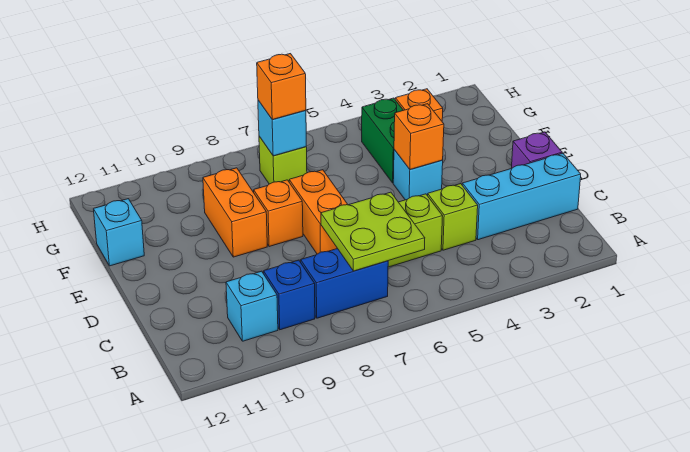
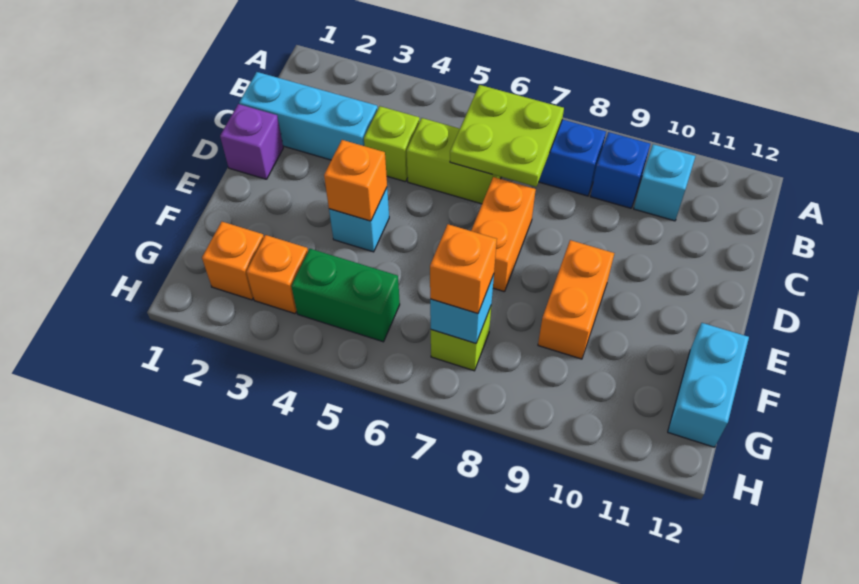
orange 1x1 brick [254,180,303,247] -> orange 1x1 brick moved to [202,222,264,300]
green 1x2 brick [362,98,403,183] -> green 1x2 brick turned to [291,249,400,342]
cyan 1x1 brick [94,199,144,266] -> cyan 1x2 brick [668,323,749,447]

